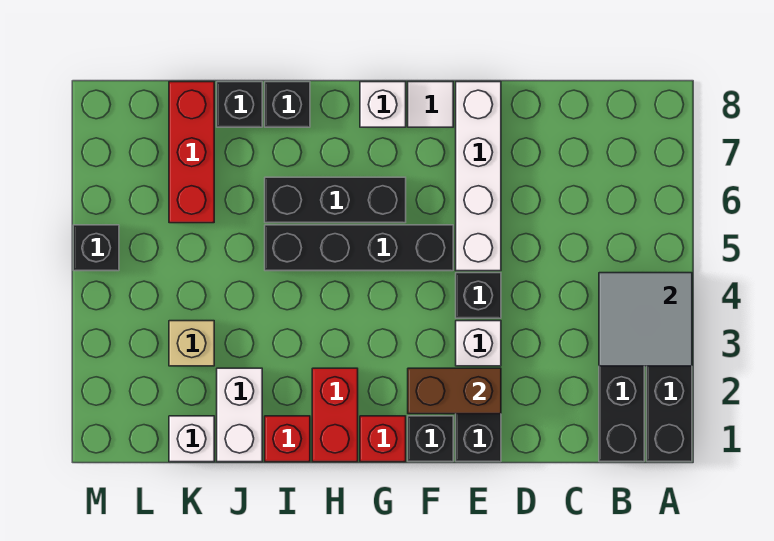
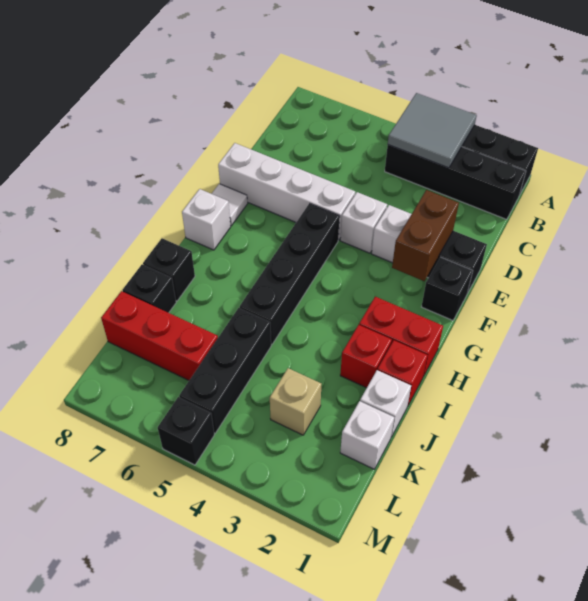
black 1x1 brick [456,273,501,318] -> white 1x1 brick [340,192,387,253]
red 1x1 brick [360,416,406,462] -> red 1x1 brick moved to [340,325,392,388]
black 1x3 brick [265,177,406,223] -> black 1x3 brick moved to [179,308,271,433]
white 1x2 brick [217,368,262,462] -> white 1x1 brick [360,370,411,437]

